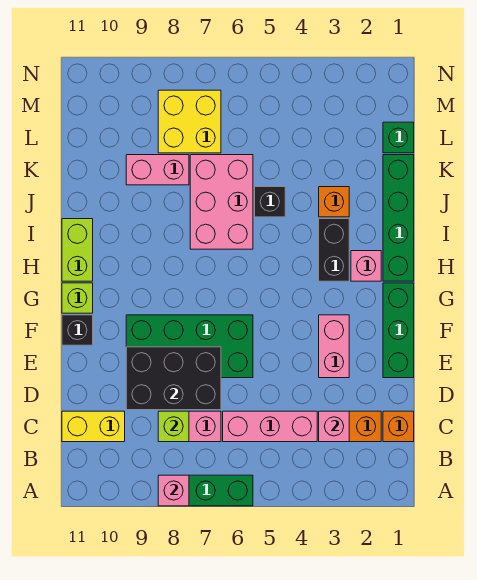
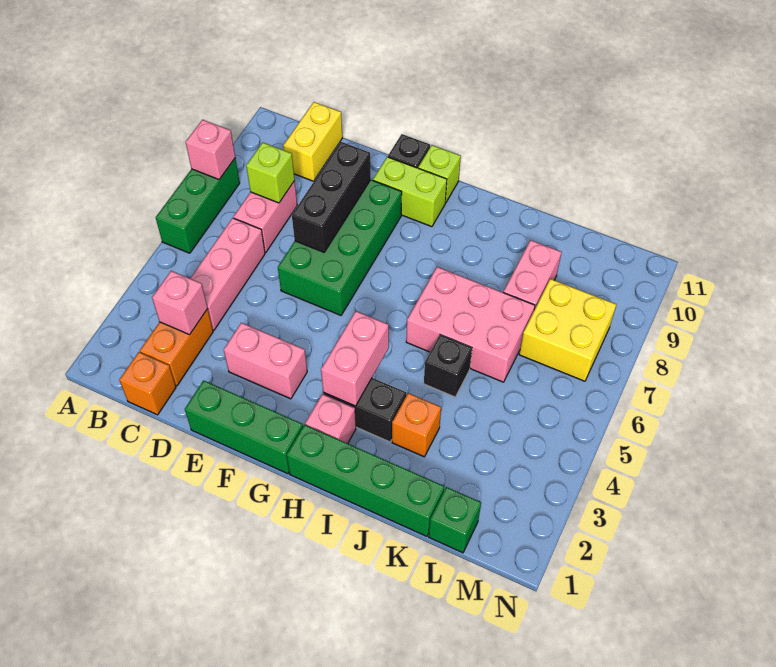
black 2x3 brick [126,347,221,410] -> black 1x3 brick [292,142,371,252]
none -> pink 1x2 brick [321,311,389,406]
lime 1x2 brick [62,219,93,281] -> lime 1x2 brick moved to [373,157,447,227]

